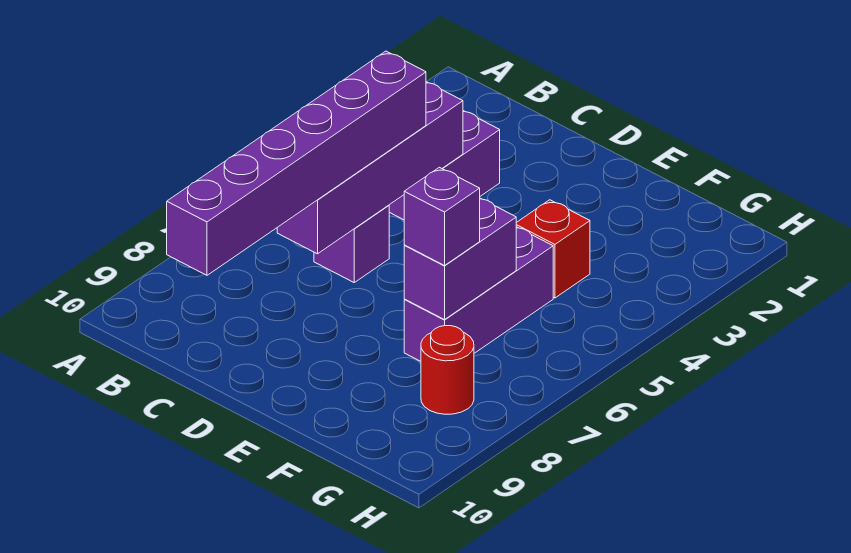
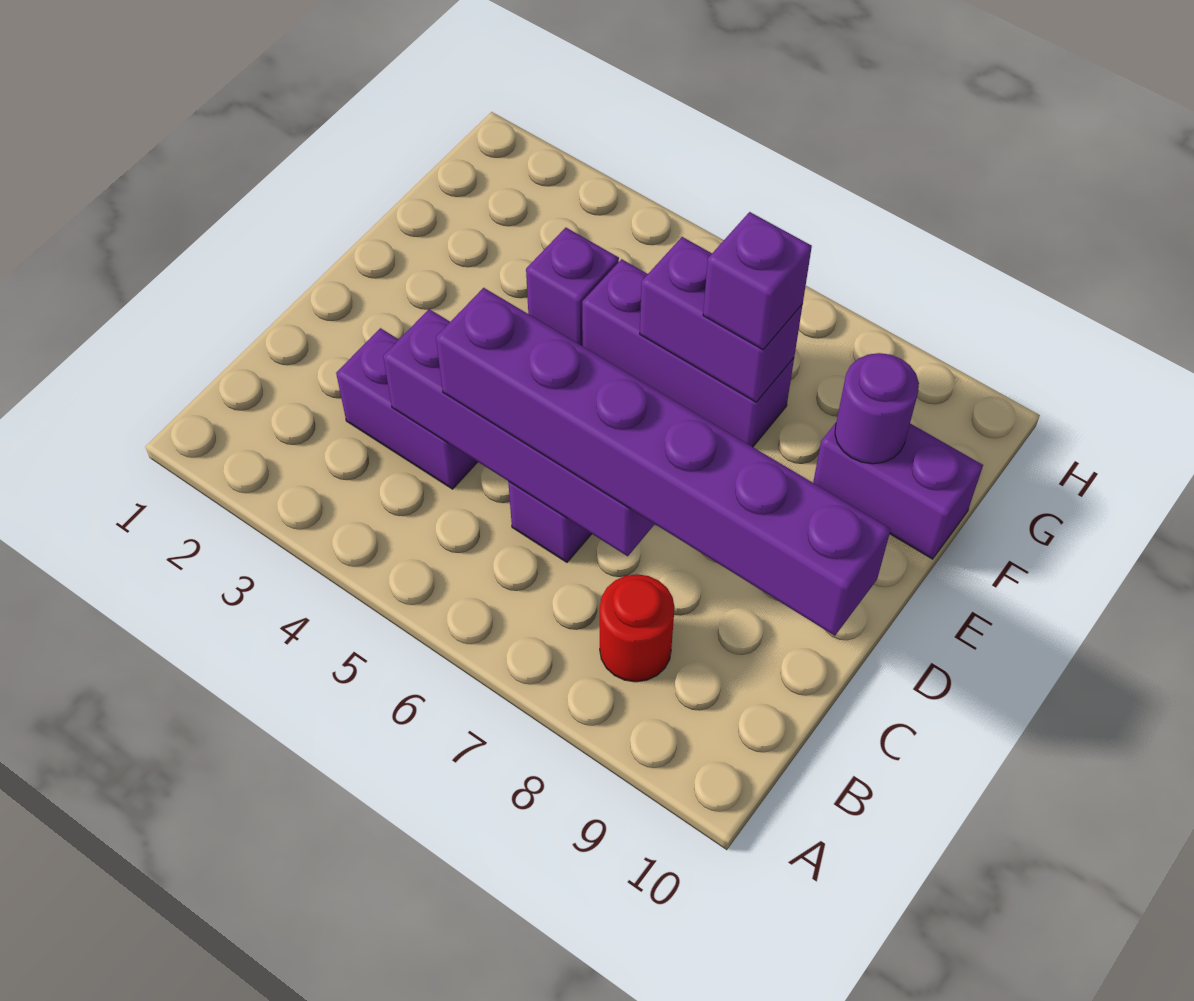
red 1x1 brick [516,200,590,298] -> purple 1x1 brick [526,228,619,346]
none -> purple 1x2 brick [813,423,983,559]
none -> purple 1x1 round brick [835,353,919,464]
red 1x1 round brick [421,326,474,414] -> red 1x1 round brick moved to [600,574,675,682]

